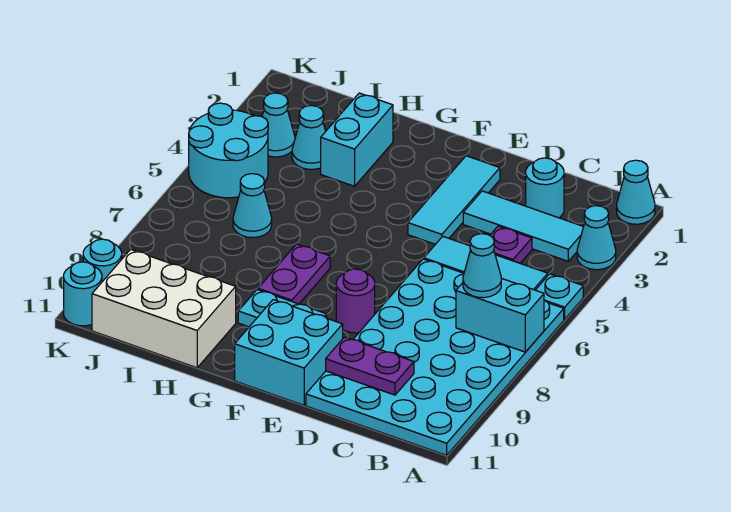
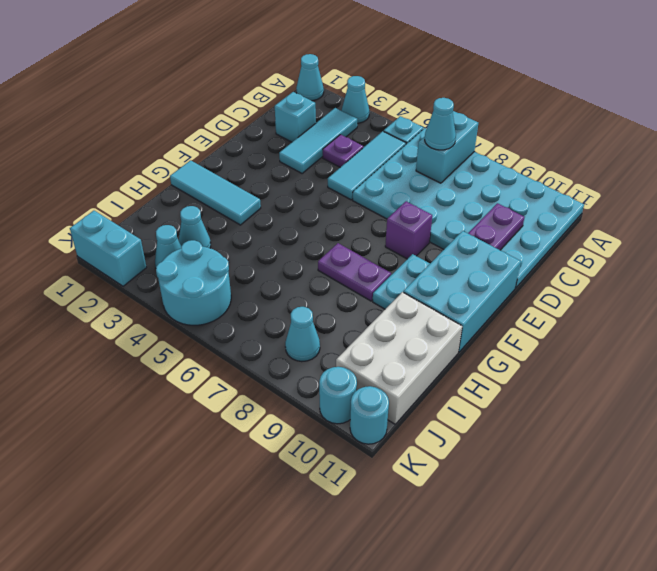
cyan 1x1 round brick [526,158,564,218] -> cyan 1x1 brick [275,92,316,142]
cyan 1x3 tile [408,156,500,244] -> cyan 1x3 tile moved to [170,160,261,225]
purple 1x1 round brick [336,269,375,333] -> purple 1x1 brick [385,201,432,259]
cyan 2x2 brick [235,300,343,405] -> cyan 2x3 brick [403,231,521,352]
cyan 1x2 brick [321,93,393,186] -> cyan 1x2 brick moved to [70,211,147,286]
cyan 1x1 cone [233,174,272,237] -> cyan 1x1 cone moved to [285,307,320,362]

